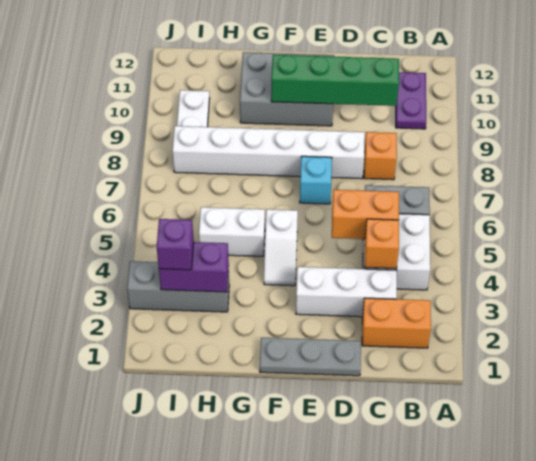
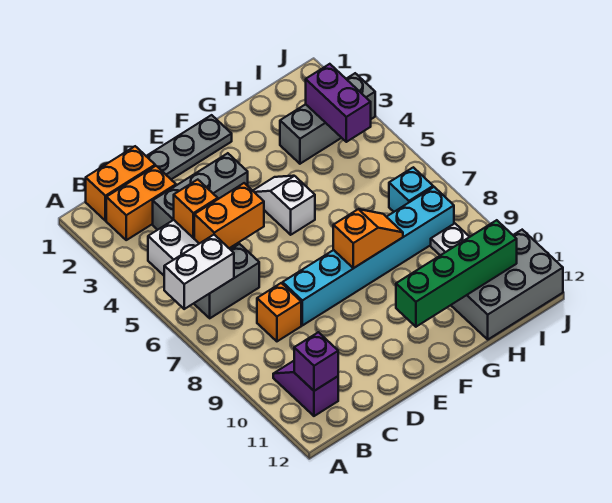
none -> orange 1x2 brick [86,146,155,221]
purple 1x2 plate [396,72,426,129] -> purple 1x2 slope [273,361,338,416]
white 1x3 brick [296,267,397,317] -> grey 1x3 brick [153,153,248,230]
green 1x4 brick [271,55,399,106] -> green 1x4 brick moved to [396,220,517,327]
white 1x6 brick [172,126,365,179] -> cyan 1x6 brick [283,187,454,325]
cyan 1x1 brick [300,156,332,204] -> cyan 1x1 brick moved to [389,167,433,212]
grey 2x3 brick [240,52,334,126] -> grey 2x3 brick moved to [451,230,563,339]
none -> orange 1x2 slope [333,209,403,268]
white 1x2 brick [199,207,265,256] -> white 1x2 brick moved to [164,235,234,309]
purple 1x2 brick [159,242,229,292] -> purple 1x2 brick turned to [306,64,371,142]
purple 1x1 brick [157,219,194,270] -> purple 1x1 brick moved to [294,332,338,391]

